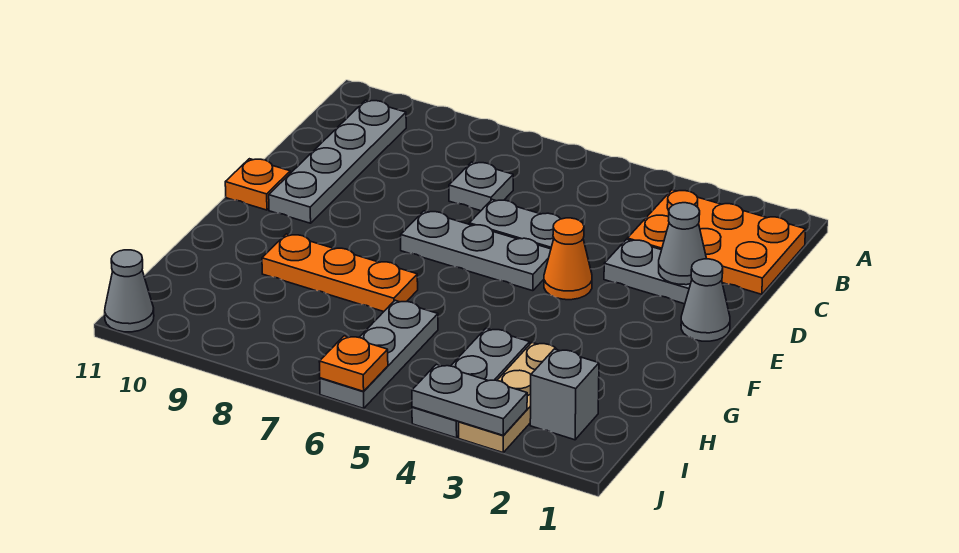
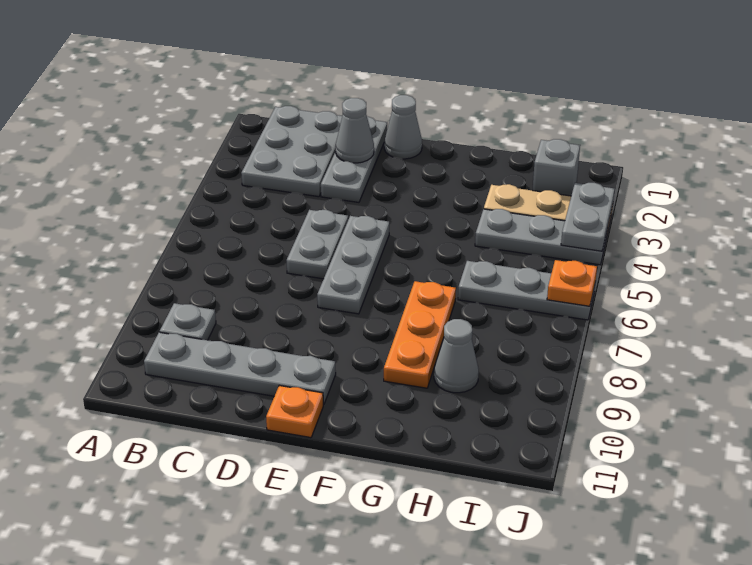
orange 2x3 plate [627,190,805,294] -> grey 2x3 plate [241,106,342,197]
grey 1x1 plate [449,162,513,211] -> grey 1x1 plate moved to [160,303,216,340]
grey 1x2 plate [604,239,690,304] -> grey 1x3 plate [321,116,387,202]
orange 1x1 cone [544,218,592,300] -> none
grey 1x1 cone [105,250,154,332] -> grey 1x1 cone moved to [434,319,479,393]

